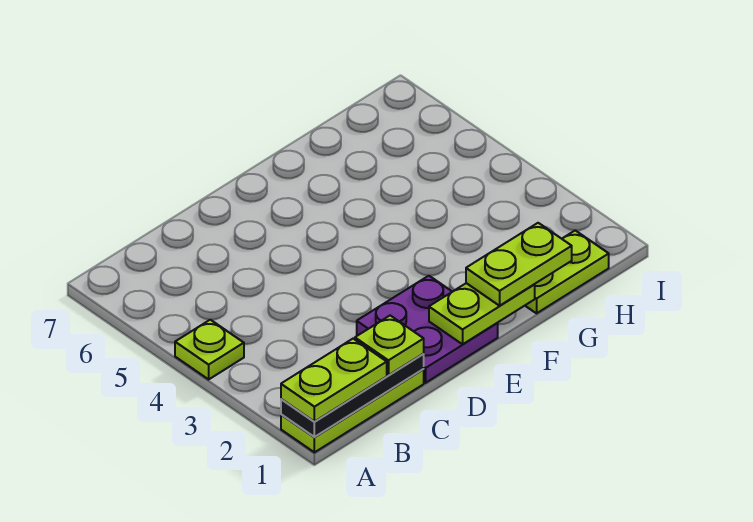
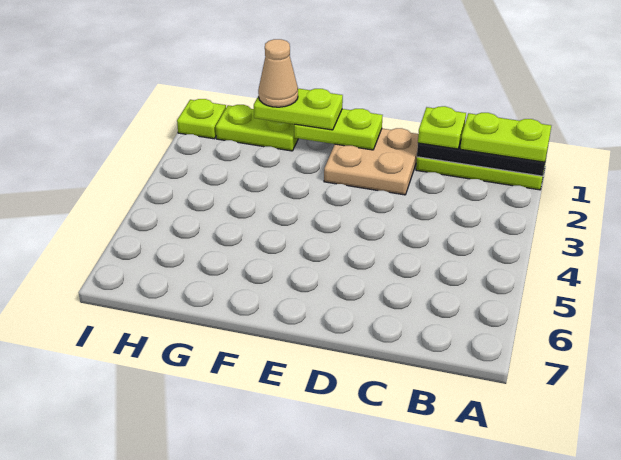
lime 1x1 plate [175,320,244,379] -> lime 1x1 plate moved to [177,99,226,139]
purple 2x2 plate [357,276,498,383] -> tan 2x2 plate [324,128,418,195]
none -> tan 1x1 cone [258,39,298,107]

